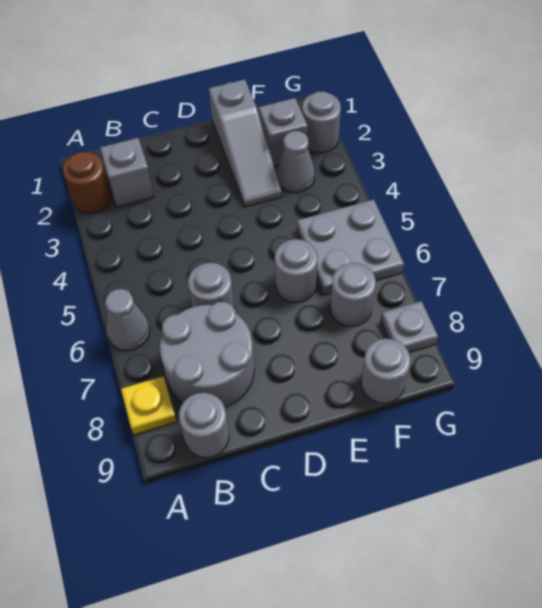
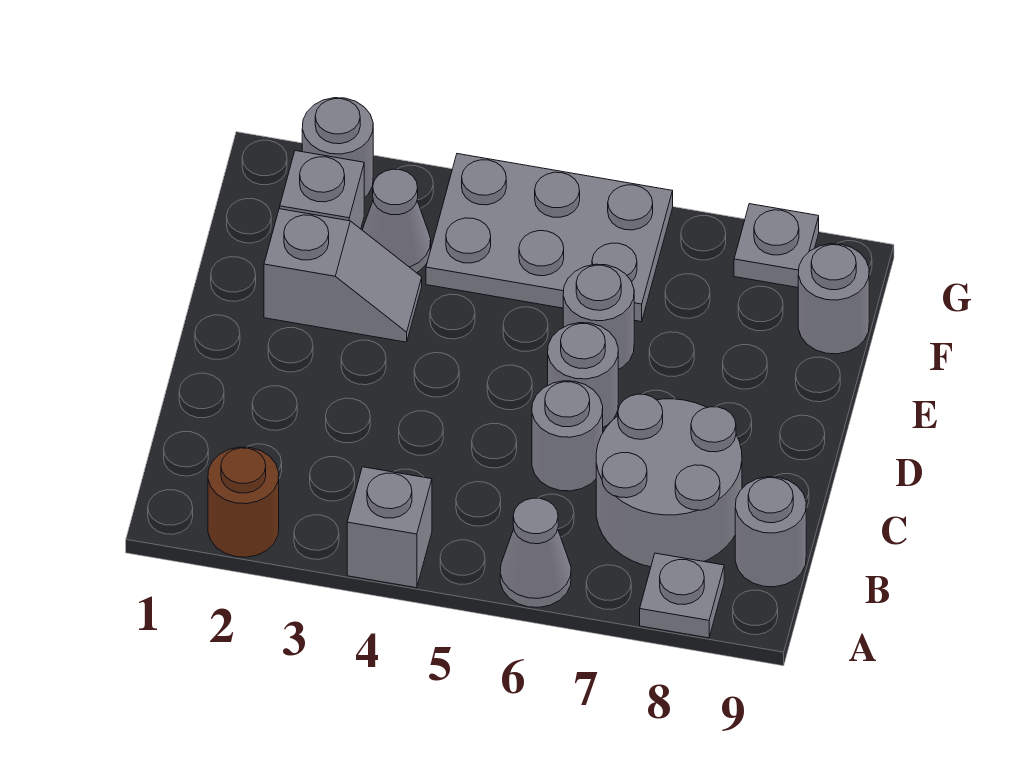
yellow 1x1 plate [121,376,177,435] -> grey 1x1 plate [640,553,724,638]
grey 1x1 brick [100,138,154,207] -> grey 1x1 brick moved to [347,467,432,588]
grey 1x3 slope [209,79,282,207] -> grey 1x2 slope [264,209,422,342]
grey 2x2 plate [297,199,404,295] -> grey 2x3 plate [426,154,673,322]
grey 1x1 round brick [330,263,376,326] -> grey 1x1 round brick moved to [548,323,618,427]

